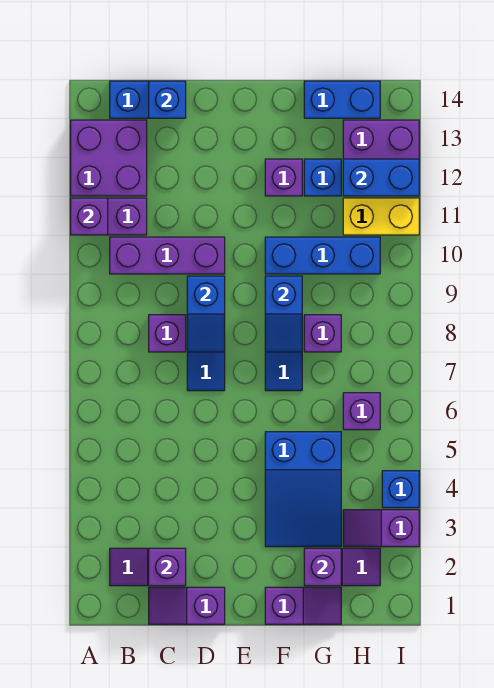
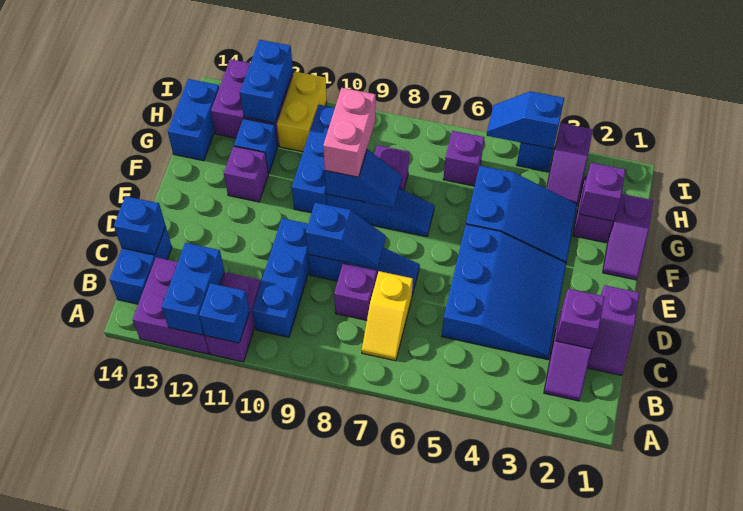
purple 1x1 brick [71,198,108,235] -> blue 1x1 brick [199,283,250,343]
none -> blue 1x2 brick [162,243,224,335]
none -> yellow 1x2 slope [362,271,413,361]
purple 1x3 brick [110,237,225,274] -> blue 1x3 brick [252,218,309,337]
none -> blue 3x3 slope [442,224,566,359]
purple 1x2 slope [265,587,341,624] -> purple 1x2 slope turned to [603,194,653,280]
none -> pink 1x2 brick [323,88,376,177]
none -> blue 1x2 slope [487,91,564,149]

